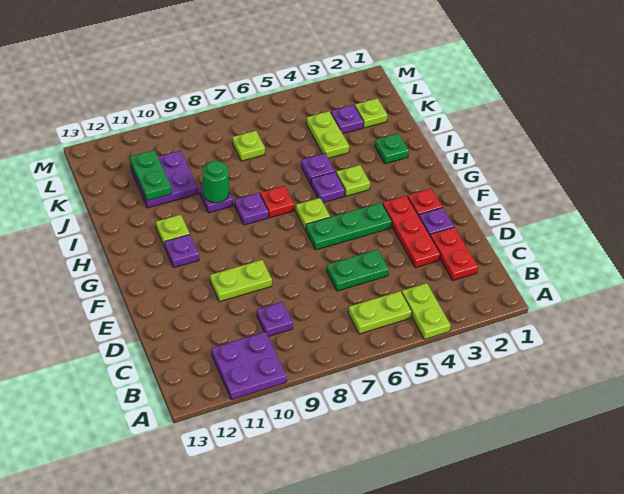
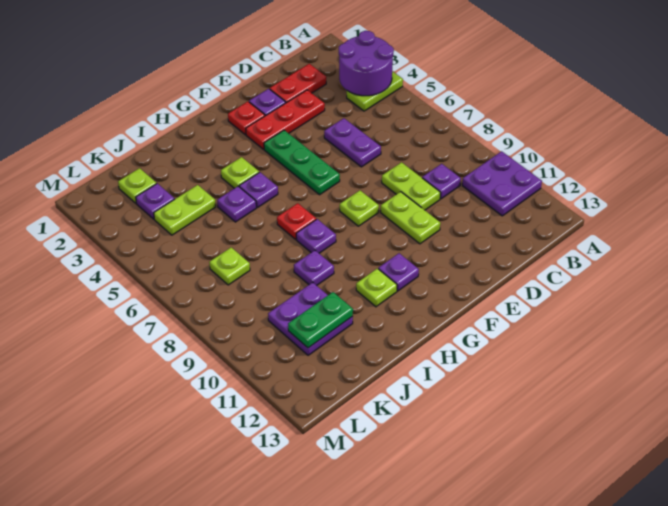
none -> purple 2x2 round brick [339,31,394,96]
lime 1x2 plate [348,291,412,334] -> lime 1x2 plate moved to [382,162,441,210]
green 1x2 plate [327,250,389,291] -> purple 1x2 plate [324,118,381,167]
lime 1x1 plate [296,198,330,230] -> lime 1x1 plate moved to [340,191,379,226]
green 1x1 plate [375,133,409,164] -> none
green 1x1 round brick [202,161,229,203] -> none

